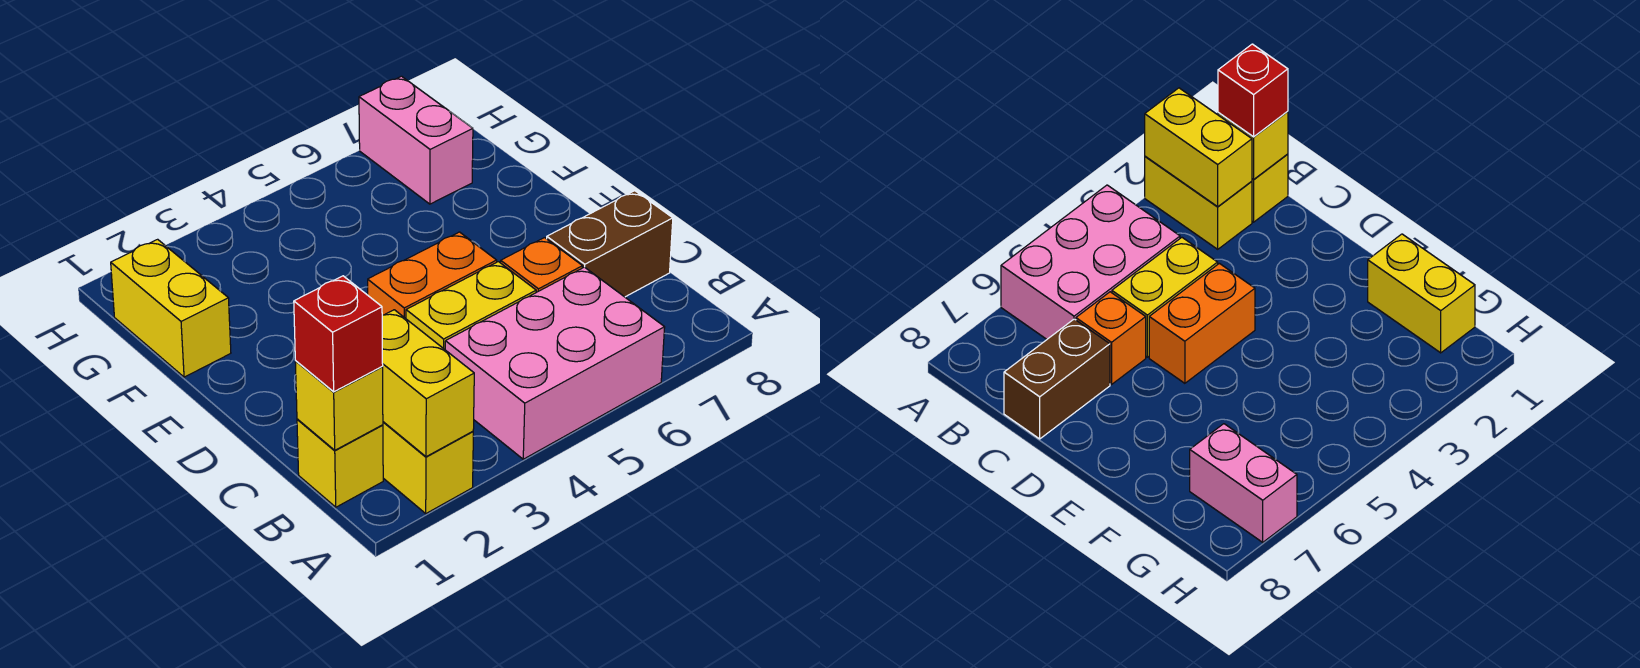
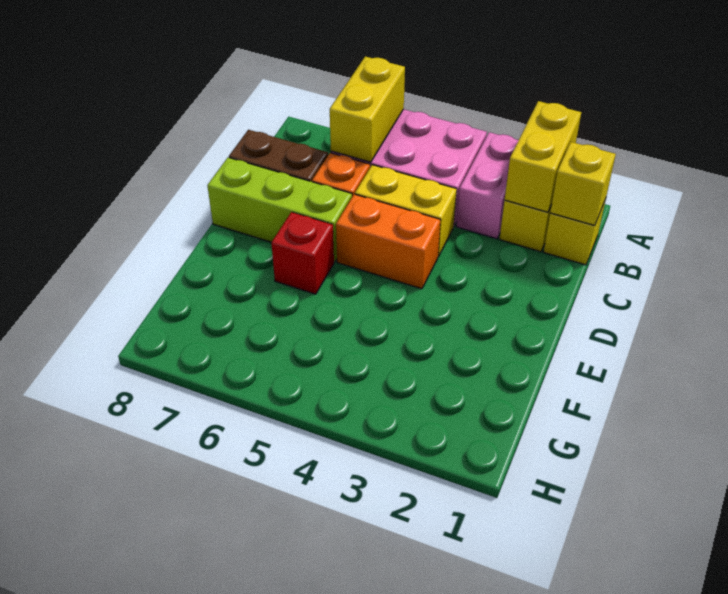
red 1x1 brick [294,276,383,392] -> red 1x1 brick moved to [271,212,334,294]
none -> lime 1x3 brick [207,158,352,262]
yellow 1x2 brick [111,239,231,377] -> yellow 1x2 brick moved to [330,56,405,162]
pink 1x2 brick [359,76,473,204] -> pink 1x2 brick moved to [456,132,519,239]

